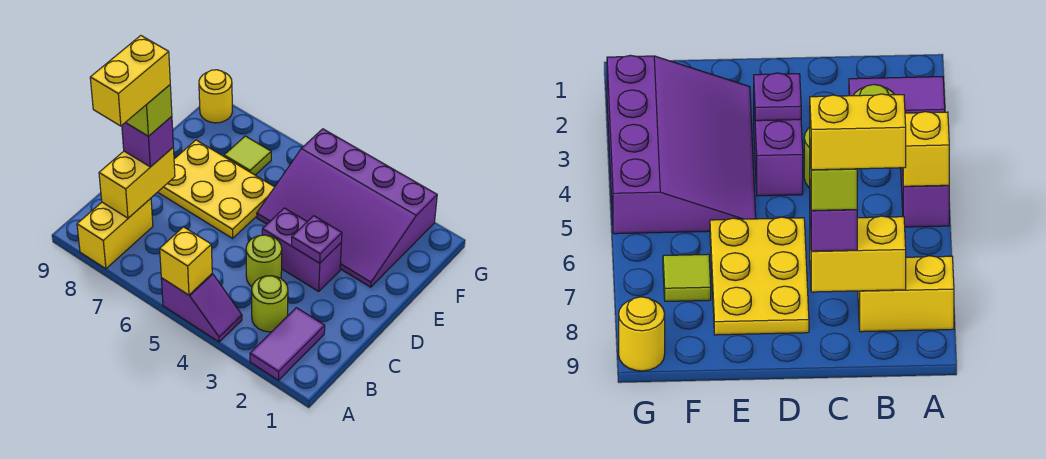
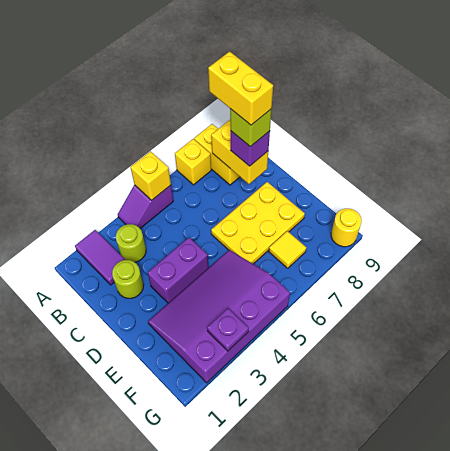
none -> yellow 1x1 brick [175,139,211,185]
lime 1x1 round brick [246,235,282,286] -> lime 1x1 round brick moved to [112,260,144,298]
purple 1x1 plate [292,216,342,263] -> purple 1x1 plate moved to [207,308,249,351]
lime 1x1 tile [224,136,271,175] -> yellow 1x1 tile [269,231,306,268]

